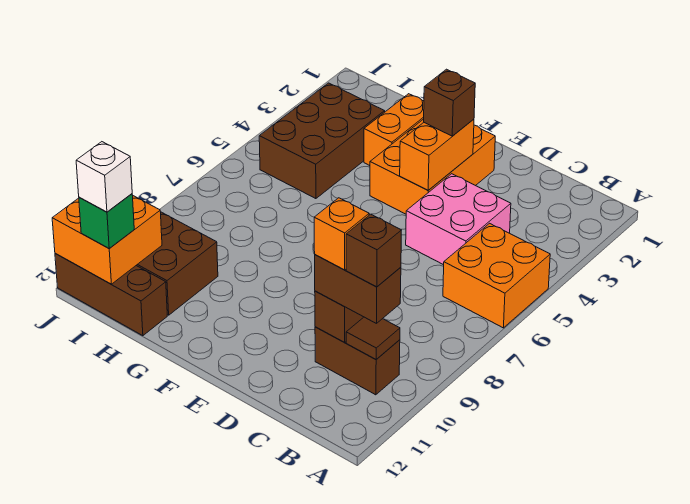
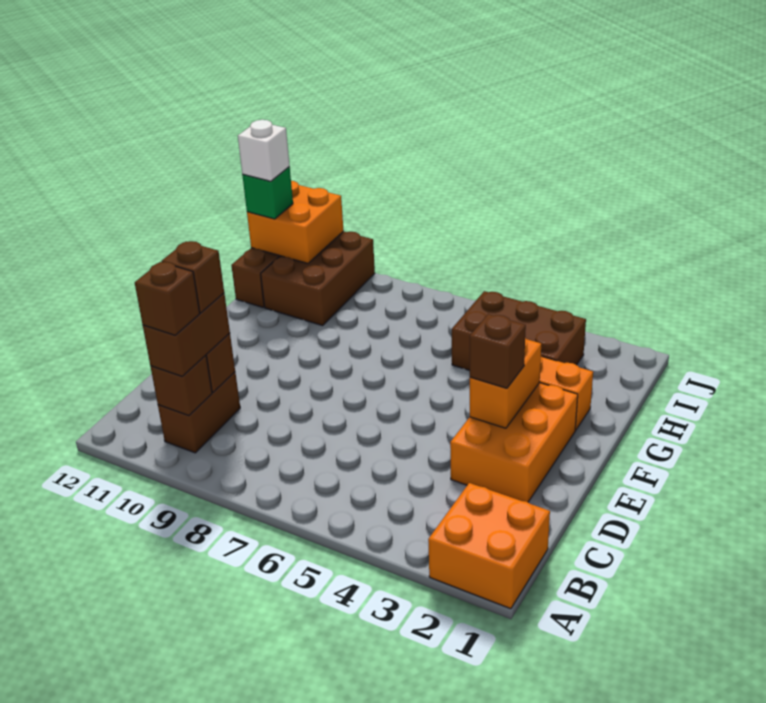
orange 2x2 brick [443,223,550,328] -> orange 2x2 brick moved to [428,483,550,609]
brown 1x1 tile [346,317,400,359] -> brown 1x1 brick [150,355,212,416]
pink 2x2 brick [406,174,511,265] -> none
orange 1x1 brick [314,198,369,270] -> brown 1x1 brick [161,241,224,313]
orange 2x3 brick [370,119,495,214] -> orange 2x3 brick turned to [450,383,578,502]
orange 1x2 brick [400,119,474,190] -> orange 1x2 brick turned to [470,338,541,428]

